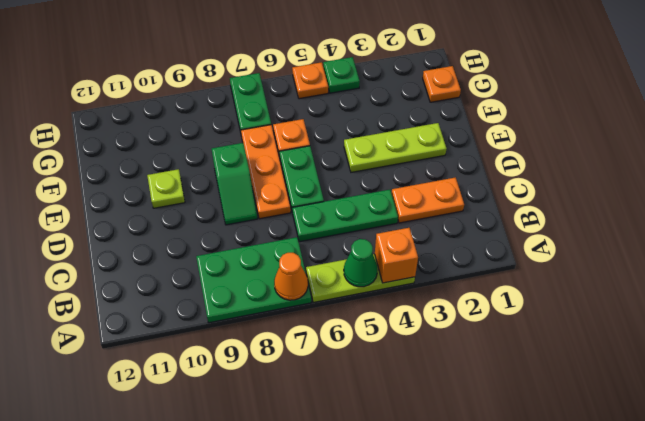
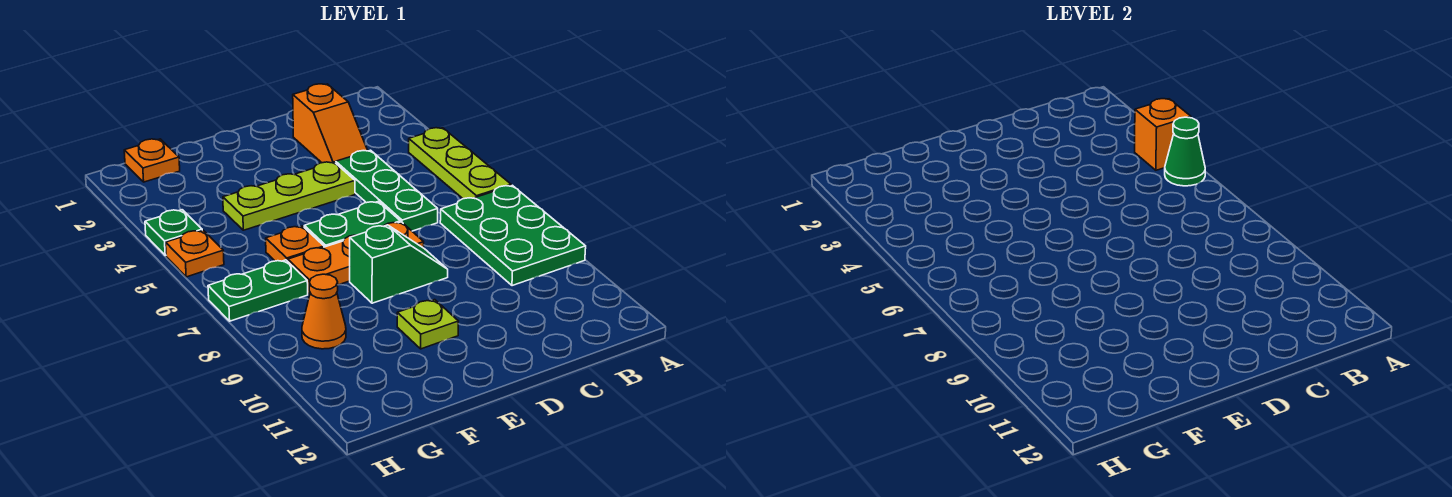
orange 1x1 cone [274,253,308,300] -> orange 1x1 cone moved to [302,274,346,349]
orange 1x2 plate [392,177,464,223] -> orange 1x2 slope [293,84,368,163]
lime 1x3 plate [344,123,447,172] -> lime 1x3 plate turned to [223,162,355,230]

